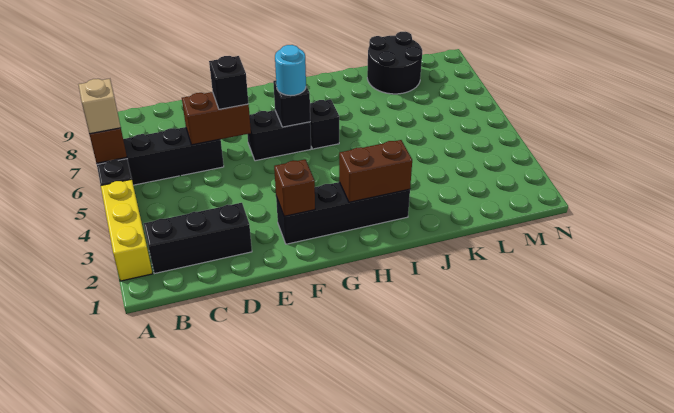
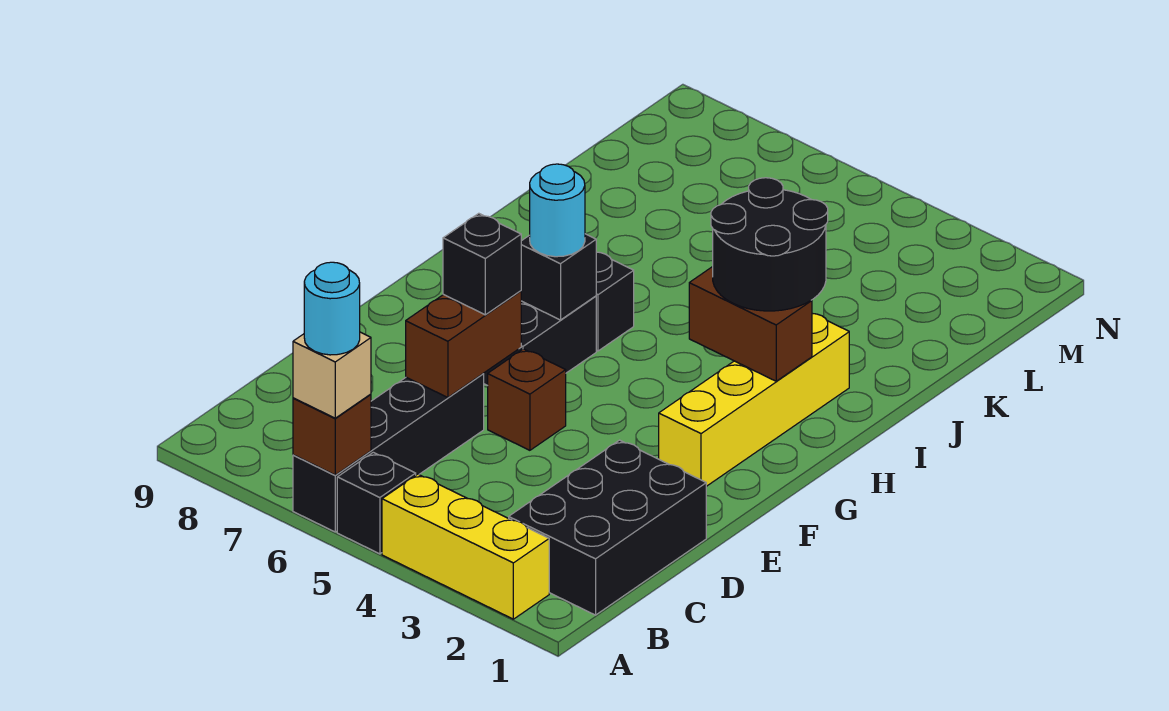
none -> cyan 1x1 round brick [304,262,360,355]
black 1x3 brick [144,203,252,274] -> black 2x3 brick [509,440,706,615]
black 1x4 brick [276,182,410,244] -> yellow 1x4 brick [659,314,849,486]
brown 1x1 brick [274,160,315,216] -> brown 1x1 brick moved to [488,349,566,450]
brown 1x2 brick [339,140,412,202] -> brown 1x2 brick turned to [689,267,812,381]
black 2x2 round brick [367,32,422,94] -> black 2x2 round brick moved to [711,178,828,311]

